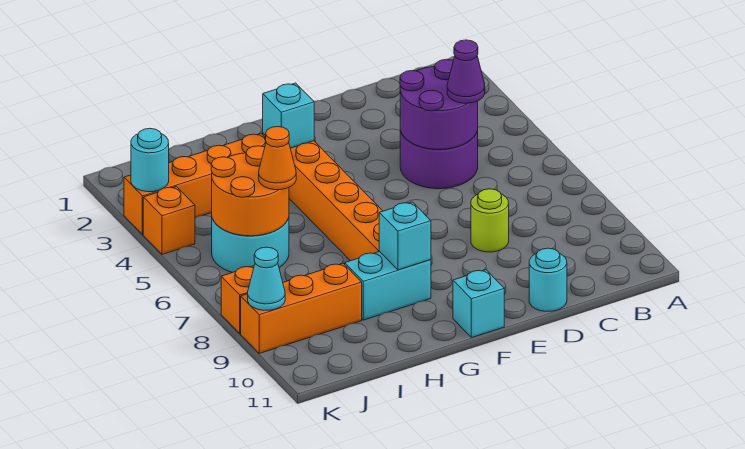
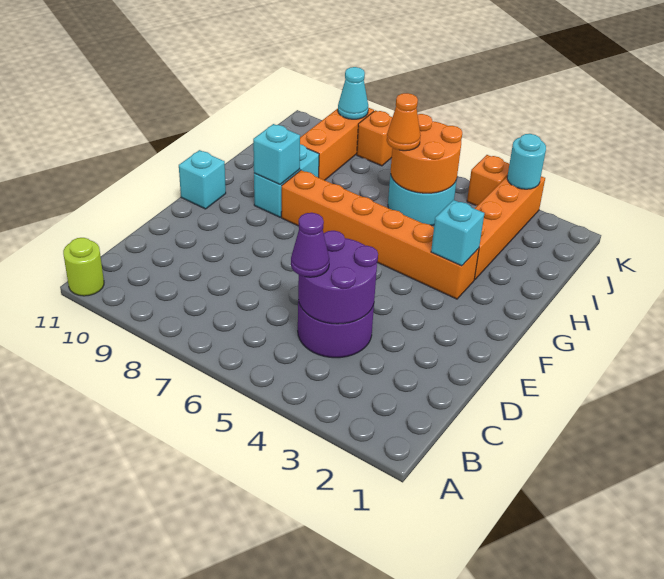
lime 1x1 round brick [471,189,509,252] -> lime 1x1 round brick moved to [63,238,104,296]
cyan 1x1 round brick [529,248,567,311] -> none

